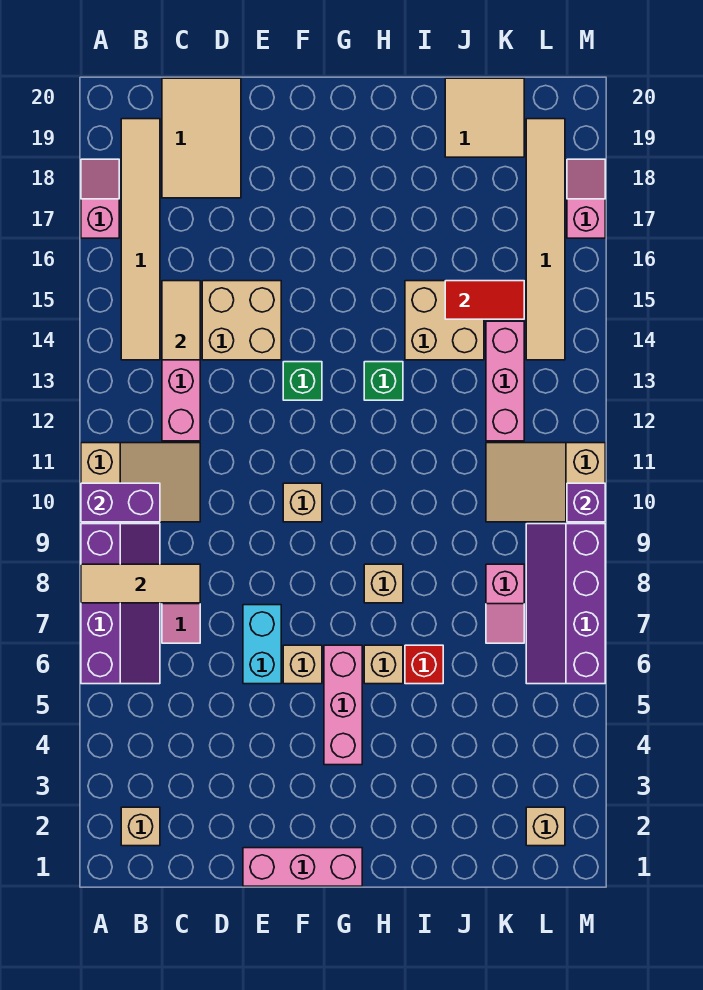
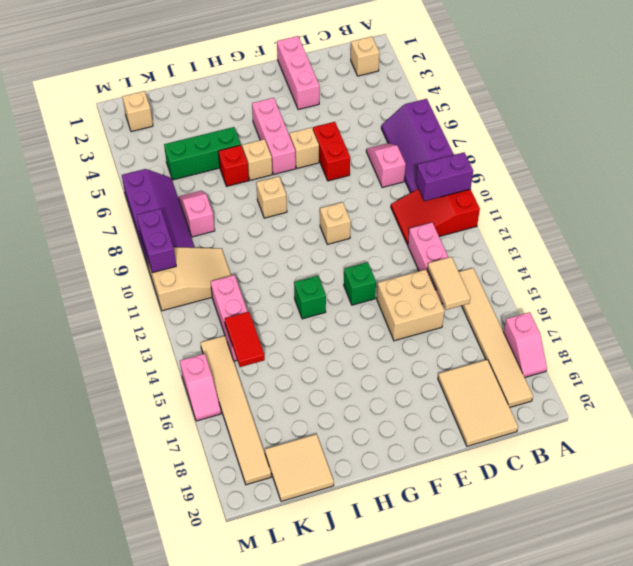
tan 1x3 tile [81,564,200,603] -> none
tan 2x3 slope [81,443,200,522] -> red 2x3 slope [391,189,480,245]
pink 1x3 brick [243,848,362,886] -> pink 1x3 brick turned to [277,36,320,110]
cyan 1x2 brick [243,605,281,684] -> red 1x2 brick [313,122,350,181]
none -> green 1x3 brick [164,127,241,180]
tan 2x2 brick [405,281,484,360] -> none
red 1x2 tile [445,281,524,319] -> red 1x2 tile turned to [225,312,265,367]
purple 1x1 brick [567,483,605,522] -> purple 1x2 brick [137,209,176,273]
pink 1x2 slope [567,159,605,238] -> pink 1x2 slope moved to [180,354,221,421]

